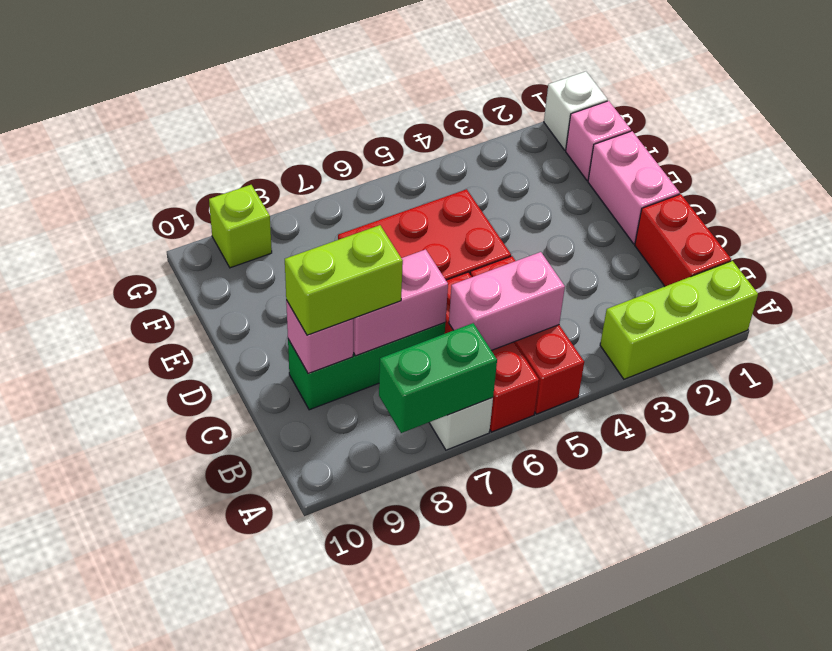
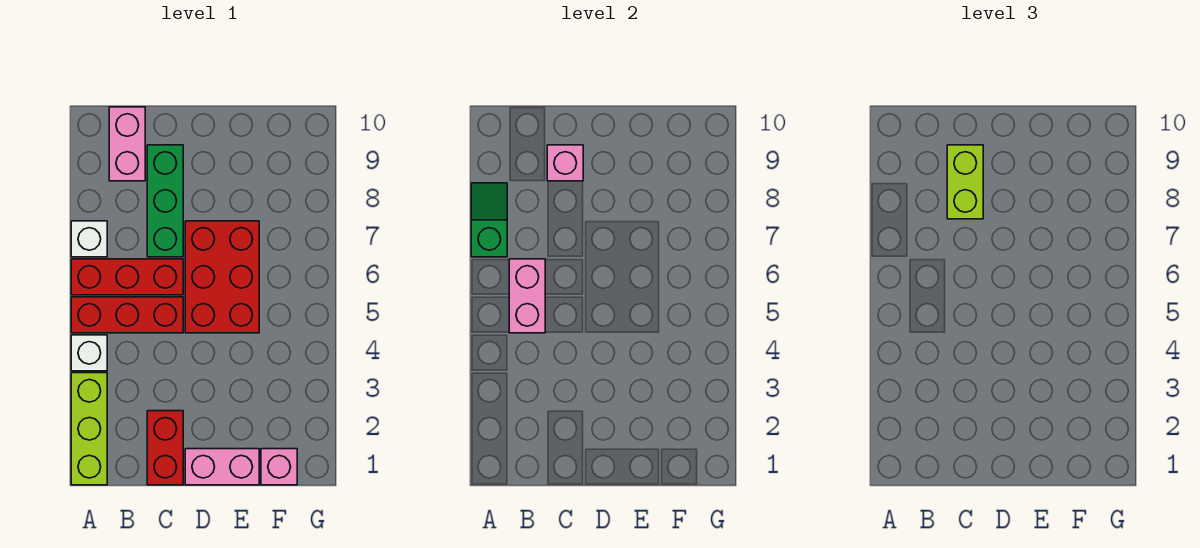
green 1x2 brick [379,323,497,433] -> green 1x2 slope [471,183,507,257]
red 1x2 brick [635,194,731,286] -> red 1x2 brick turned to [147,411,183,485]
pink 1x2 brick [353,249,448,356] -> pink 1x2 brick moved to [109,107,145,181]
white 1x1 brick [544,72,608,150] -> white 1x1 brick moved to [71,335,107,371]
lime 1x1 brick [209,185,272,268] -> none

